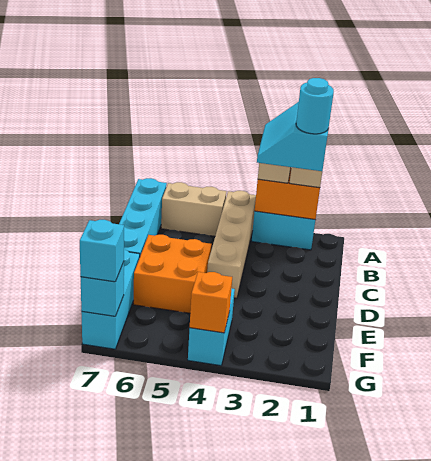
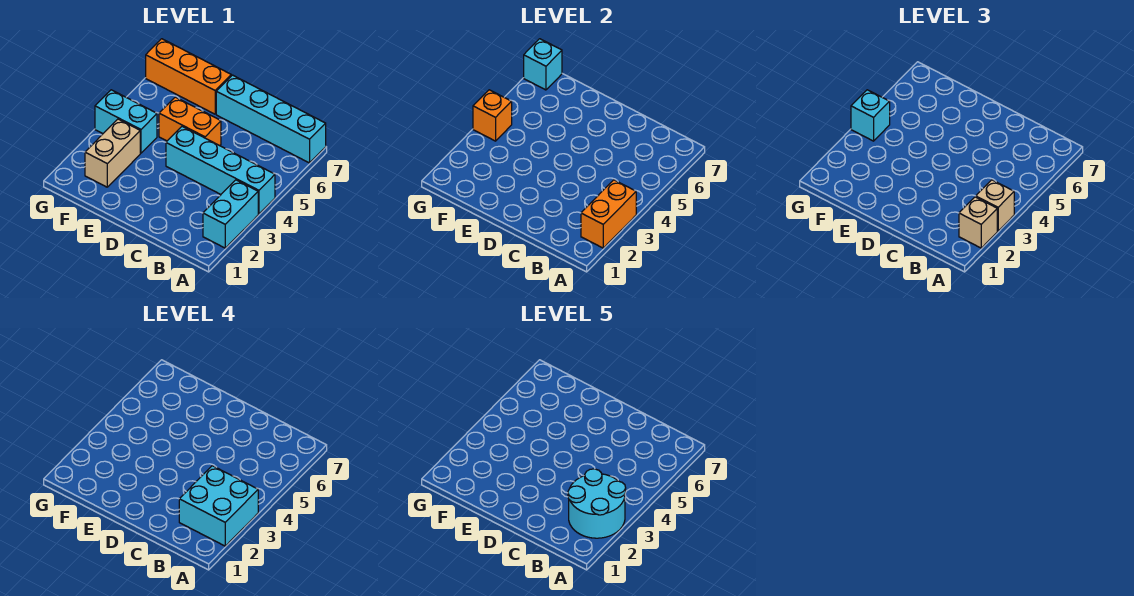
cyan 2x2 slope [257,102,328,171] -> cyan 2x2 brick [179,466,258,546]
tan 1x4 brick [207,191,256,298] -> cyan 1x4 brick [166,126,275,214]
tan 1x2 brick [161,182,226,236] -> tan 1x2 brick moved to [85,119,140,187]
cyan 1x1 round brick [296,78,334,134] -> cyan 2x2 round brick [568,469,626,538]
orange 2x2 brick [134,235,212,313] -> orange 1x2 brick [159,97,221,146]
cyan 1x3 brick [81,250,140,349] -> orange 1x3 brick [146,39,231,114]
cyan 1x1 brick [80,220,124,282] -> cyan 1x1 brick moved to [851,90,890,141]

